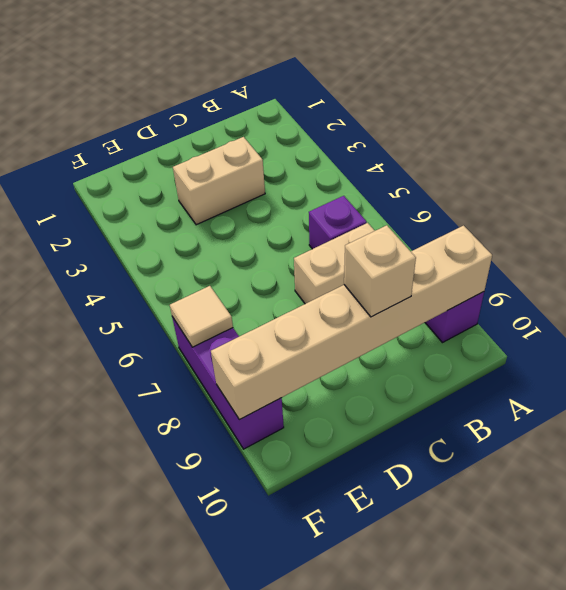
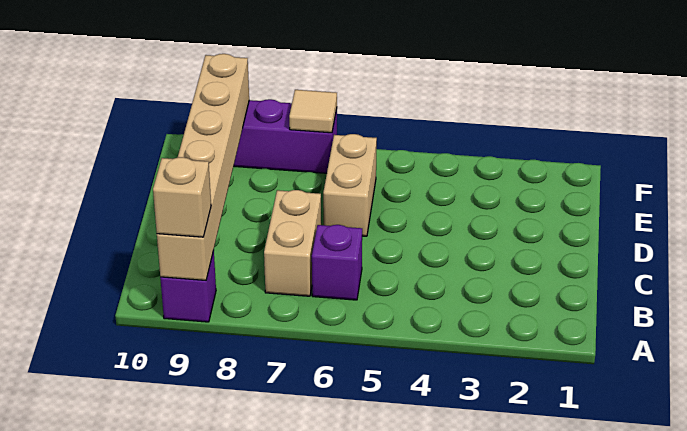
tan 1x2 brick [173,137,265,225] -> tan 1x2 brick moved to [323,134,377,236]
tan 1x1 brick [344,225,416,317] -> tan 1x1 brick moved to [153,157,211,237]

